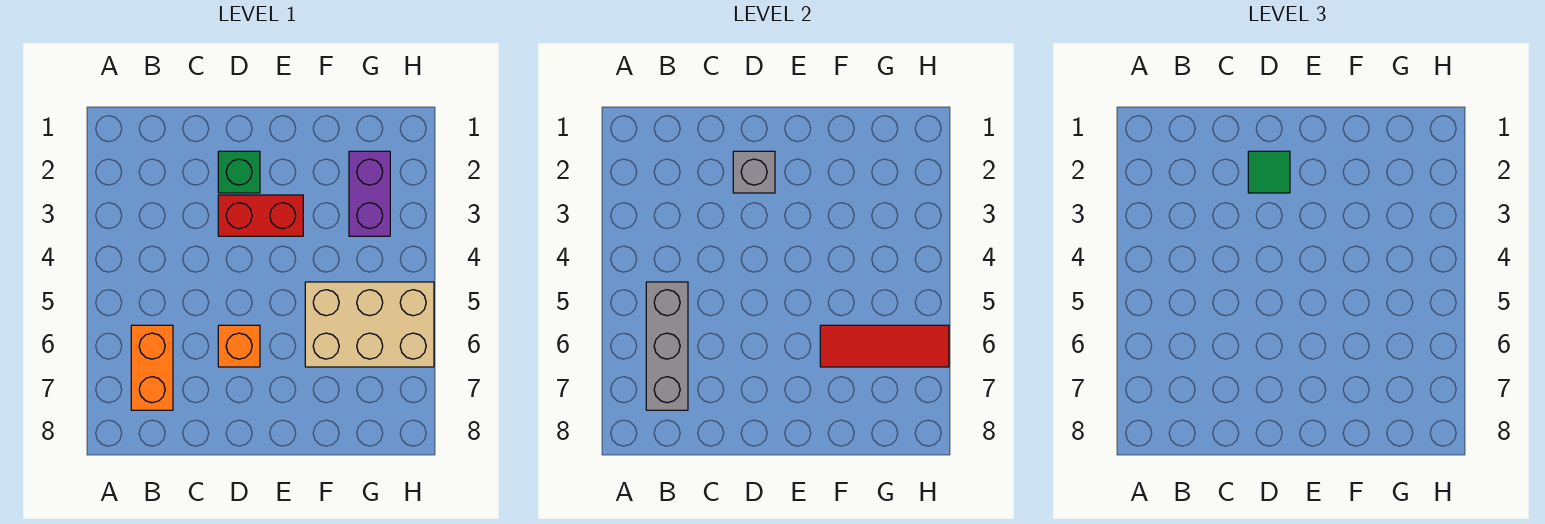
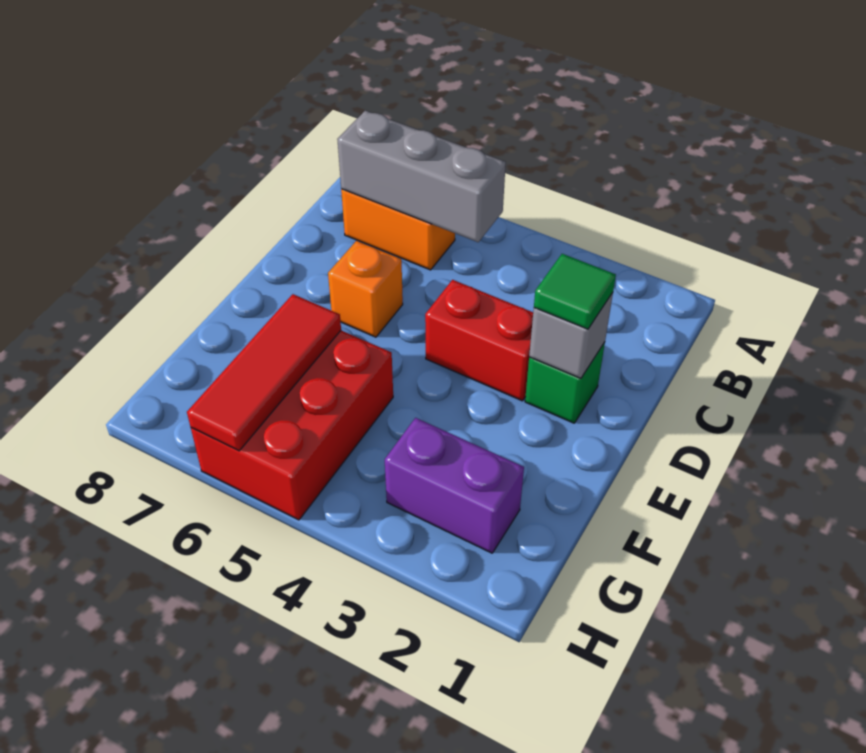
red 1x2 brick [218,195,303,236] -> red 1x2 brick turned to [425,280,533,401]
tan 2x3 brick [305,282,434,367] -> red 2x3 brick [191,331,393,520]

